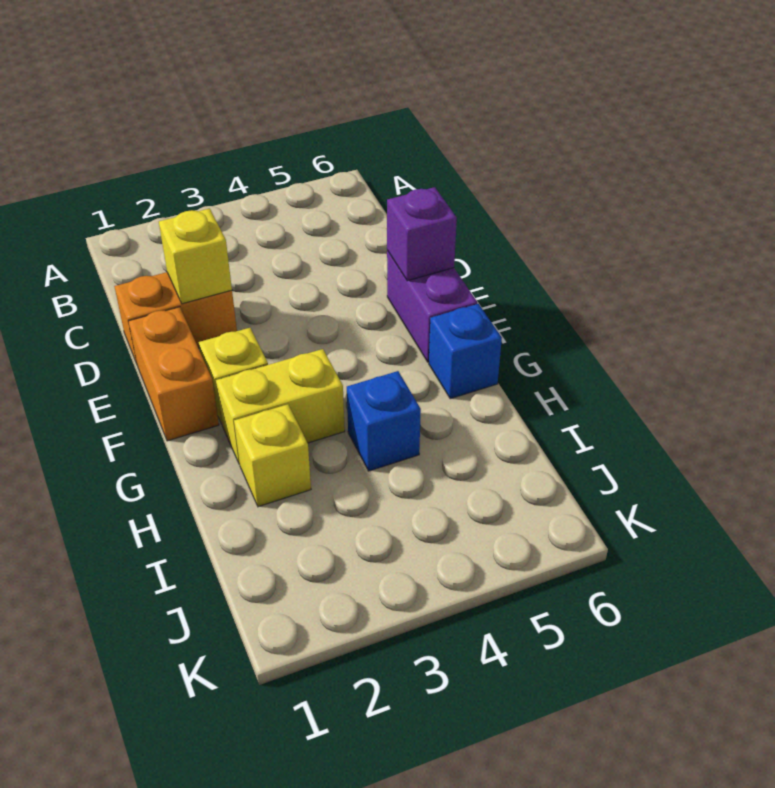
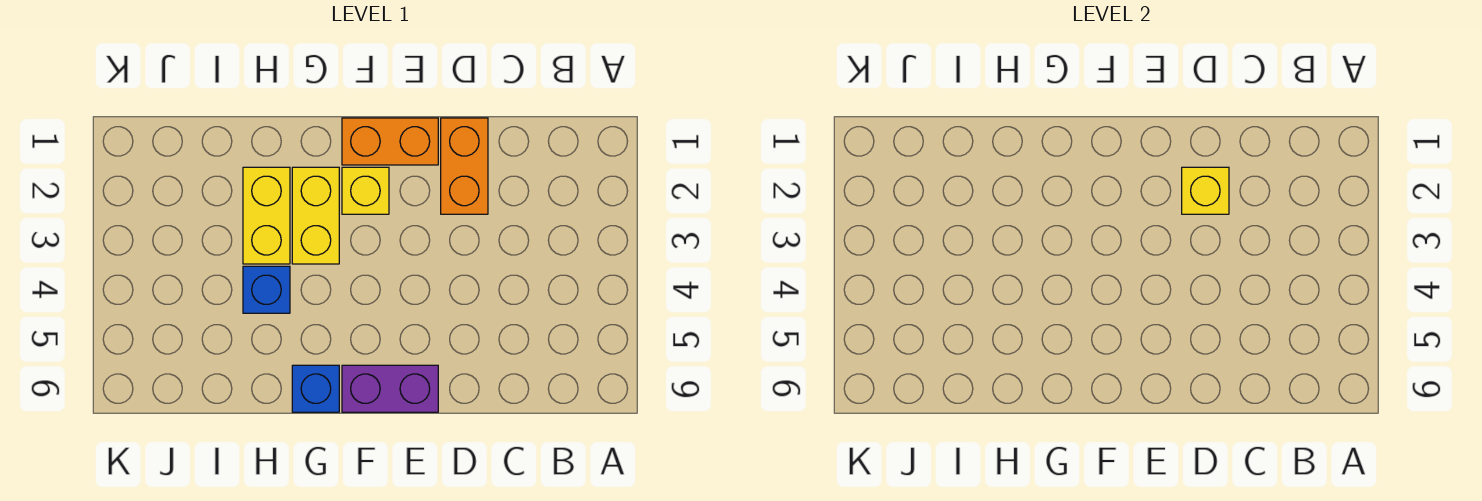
purple 1x1 brick [387,187,457,281] -> none
yellow 1x1 brick [234,404,311,507] -> yellow 1x2 brick [243,167,290,264]

